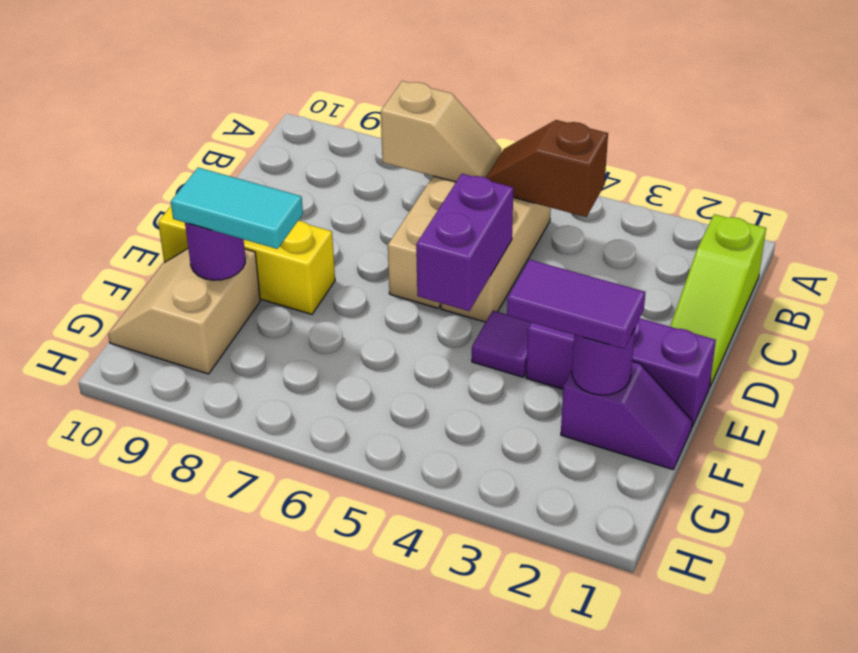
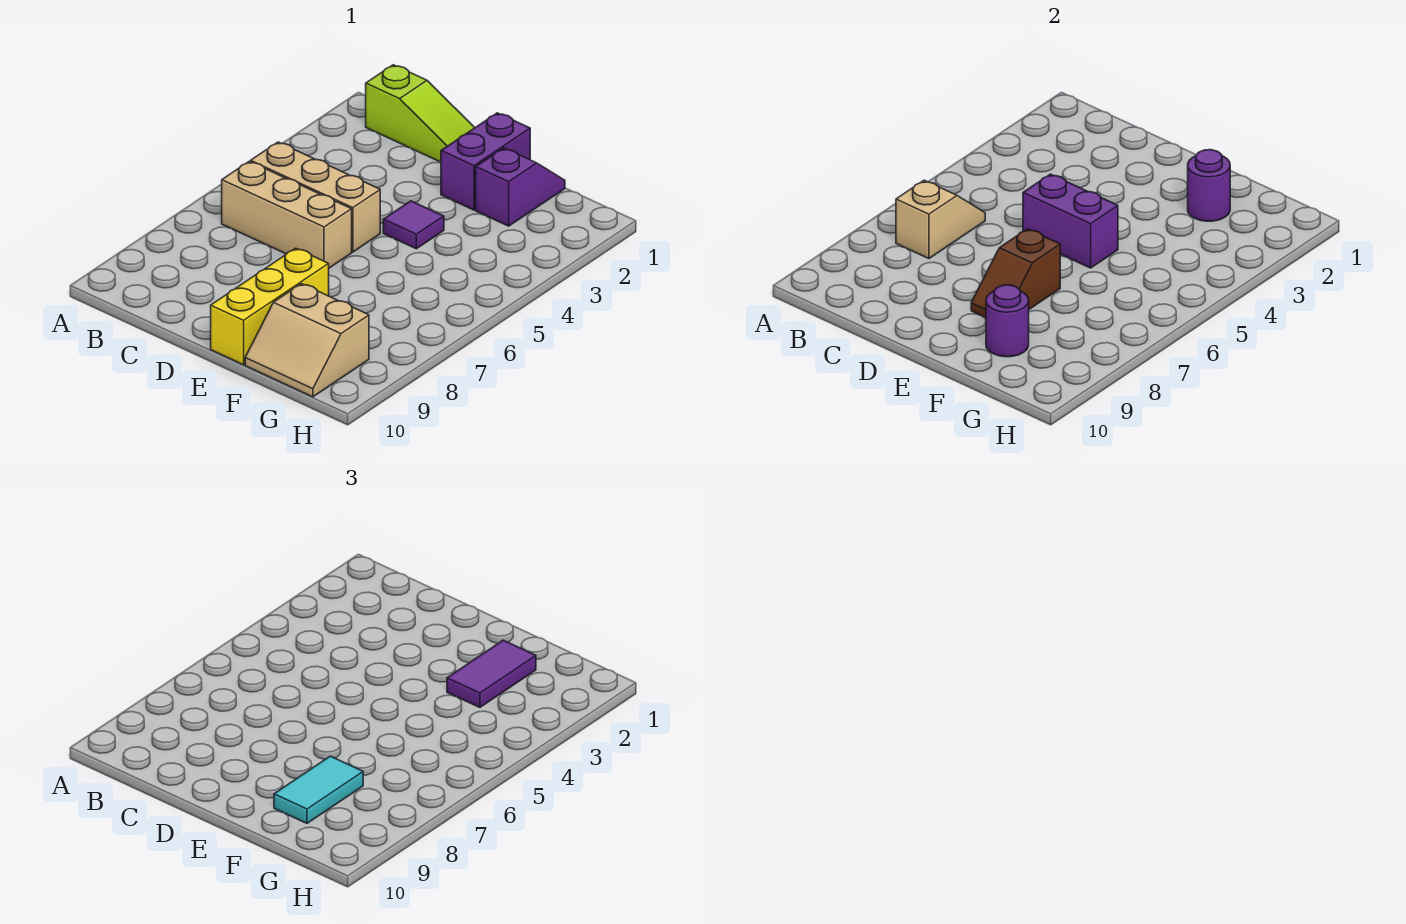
brown 1x2 slope [486,120,608,217] -> brown 1x2 slope moved to [971,229,1060,318]
purple 1x3 brick [526,318,716,427] -> purple 1x2 brick [441,113,530,210]

